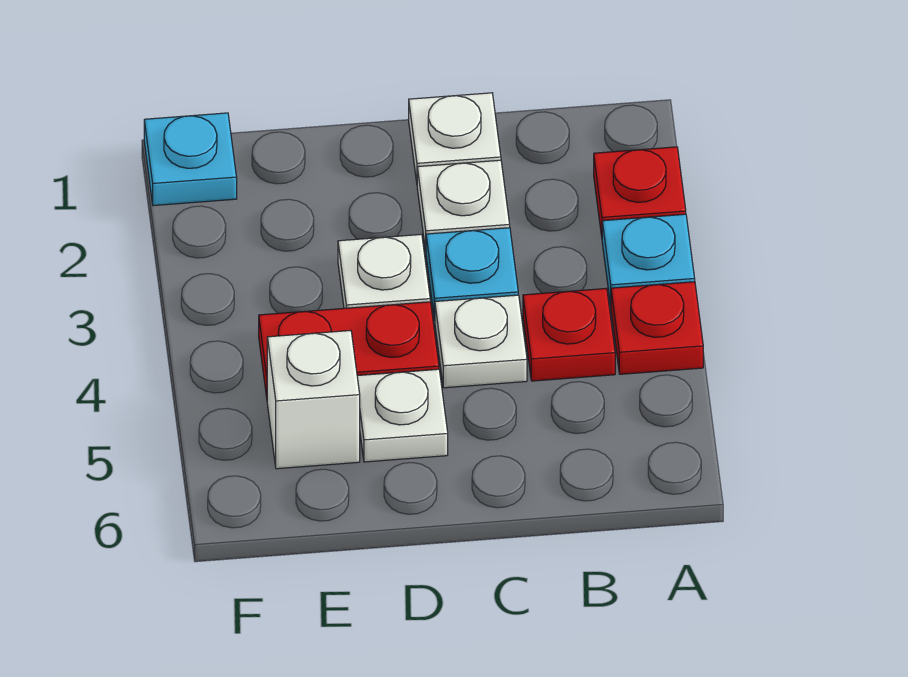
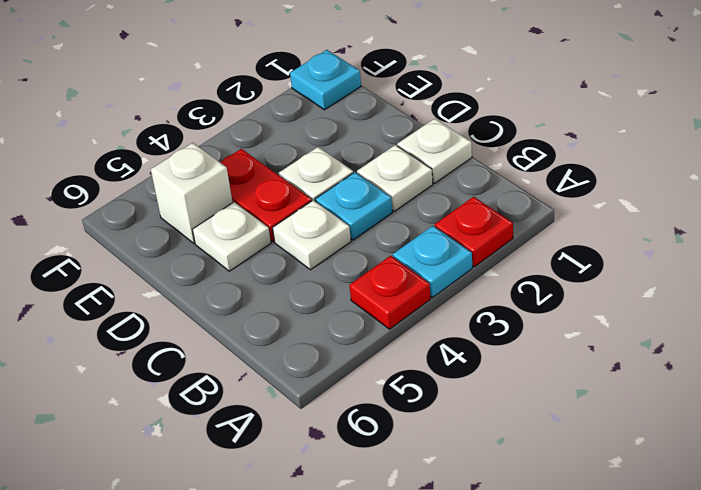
red 1x1 plate [523,288,615,381] -> none

